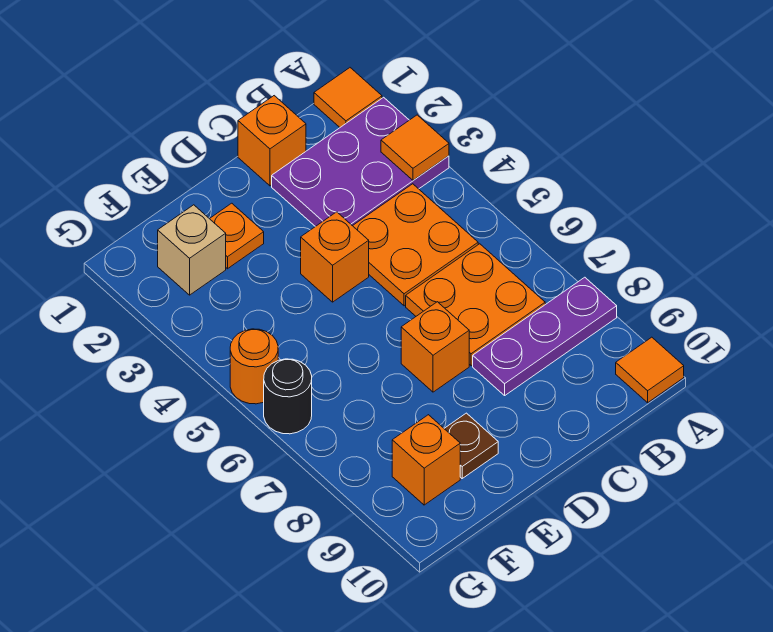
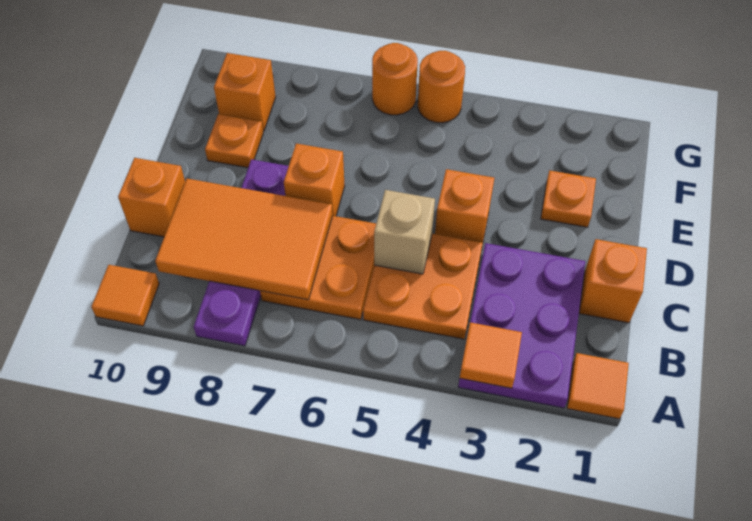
purple 1x3 plate [473,277,617,395] -> purple 1x4 plate [194,159,289,346]
none -> orange 2x3 tile [155,179,333,300]
none -> orange 1x1 brick [118,158,185,237]
brown 1x1 plate [444,413,498,478] -> orange 1x1 plate [205,114,263,168]
tan 1x1 brick [158,205,226,295] -> tan 1x1 brick moved to [374,190,435,274]
black 1x1 round brick [264,359,312,434] -> orange 1x1 round brick [372,43,418,115]

